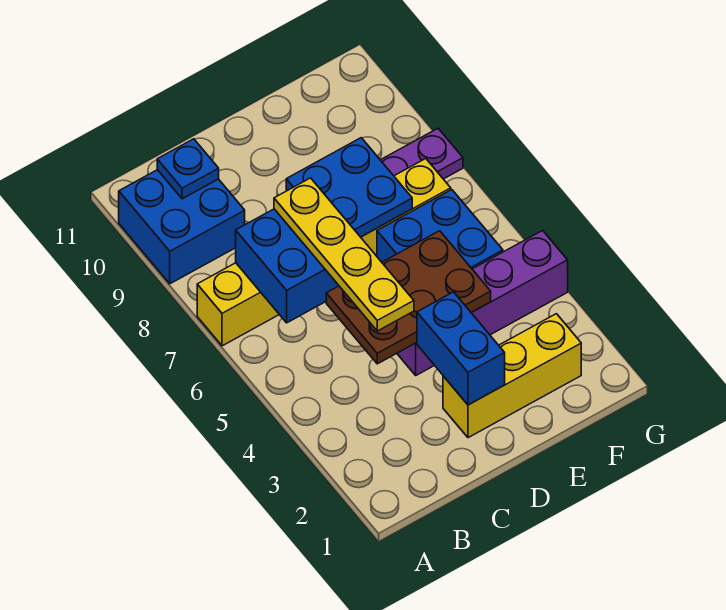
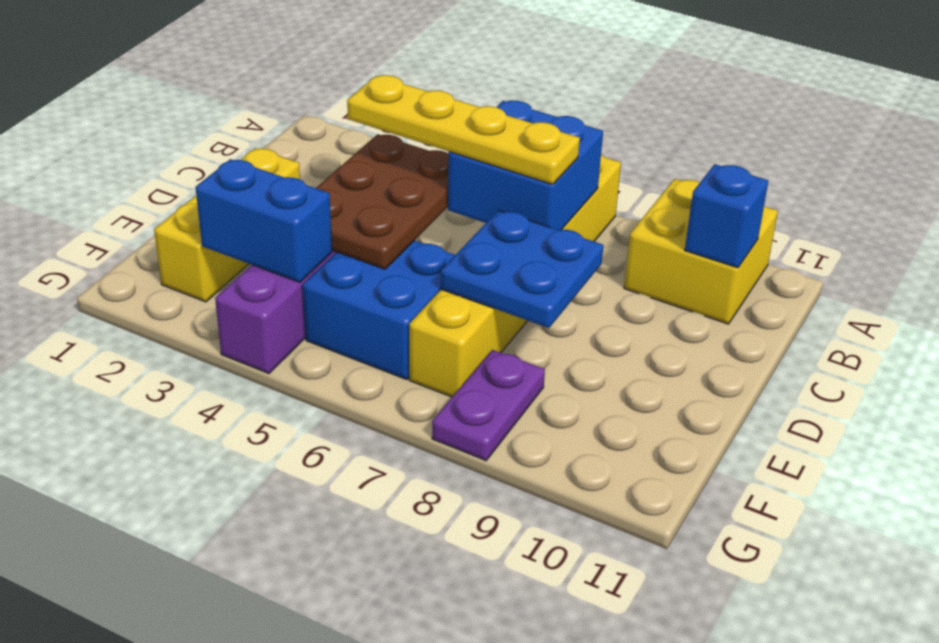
blue 2x2 brick [119,170,245,284] -> yellow 2x2 brick [624,179,778,324]
blue 1x1 plate [157,139,219,199] -> blue 1x1 brick [685,164,768,268]
blue 1x2 brick [417,292,505,405] -> blue 1x2 brick moved to [196,159,332,282]

